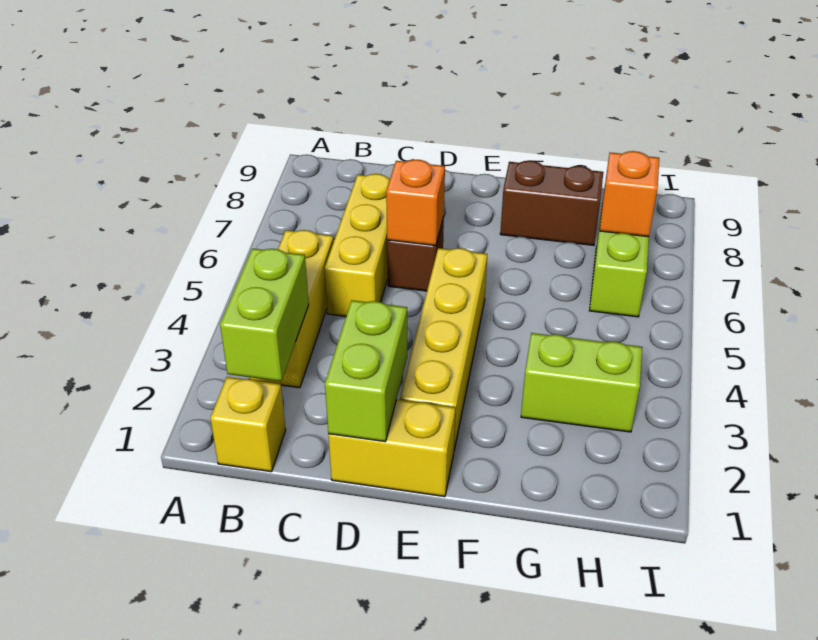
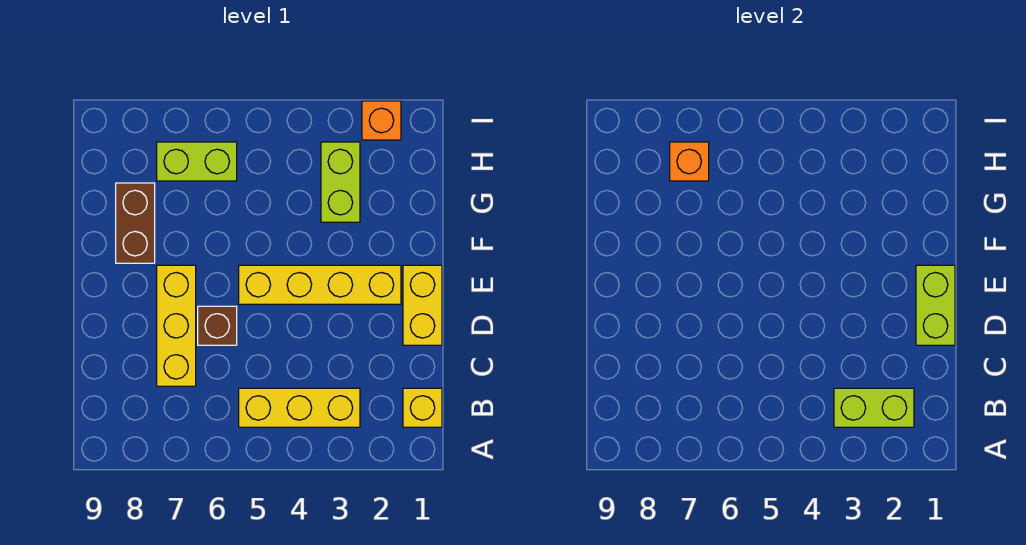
yellow 1x3 brick [325,174,390,316] -> yellow 1x3 brick turned to [157,265,196,386]
lime 1x2 brick [325,300,407,441] -> lime 1x2 brick turned to [916,265,955,345]
orange 1x1 brick [386,160,445,246] -> orange 1x1 brick moved to [362,101,401,140]

